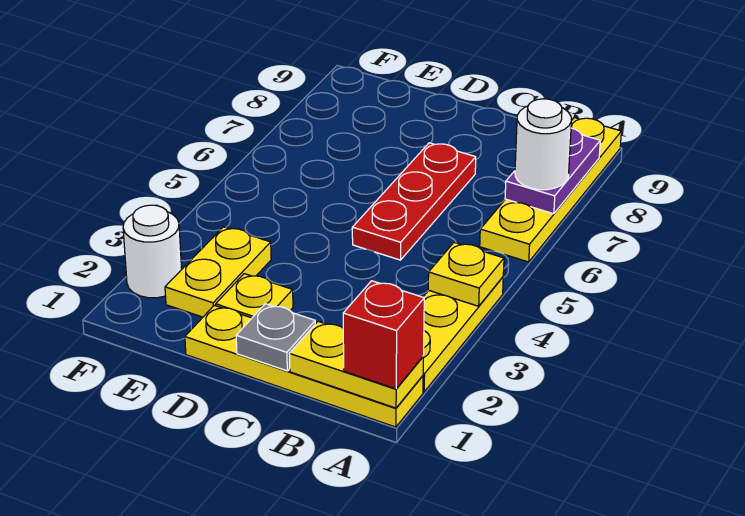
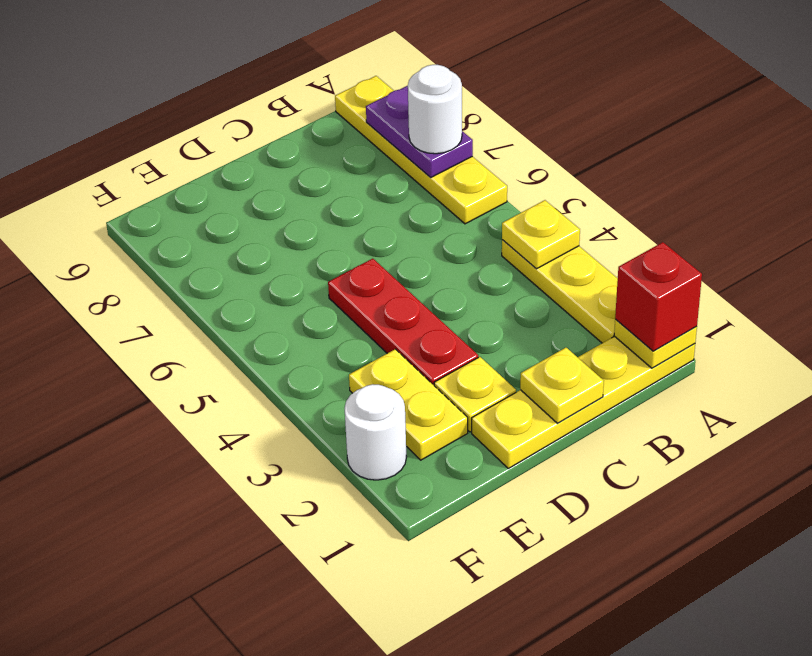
yellow 1x2 plate [290,321,423,408] -> yellow 1x1 plate [614,319,697,368]
grey 1x1 plate [236,304,315,371] -> yellow 1x1 plate [520,348,604,423]
red 1x3 plate [352,143,476,260] -> red 1x3 plate moved to [328,259,478,385]

